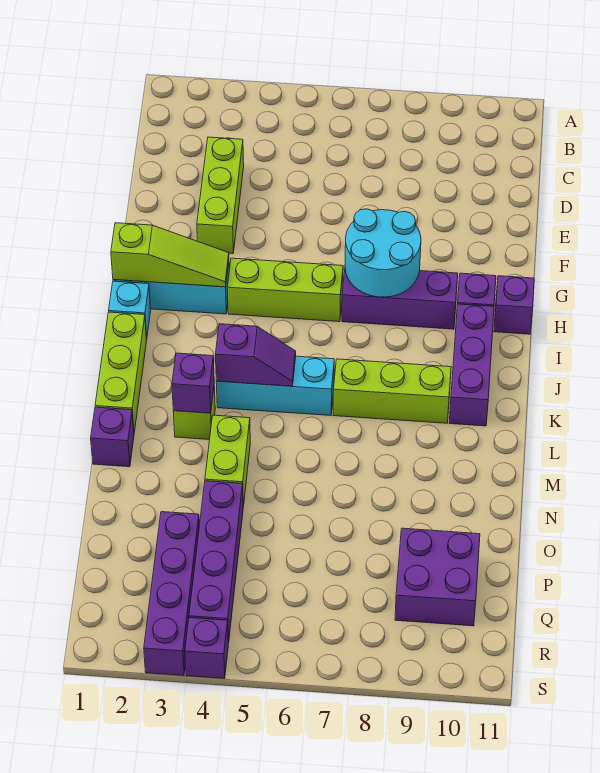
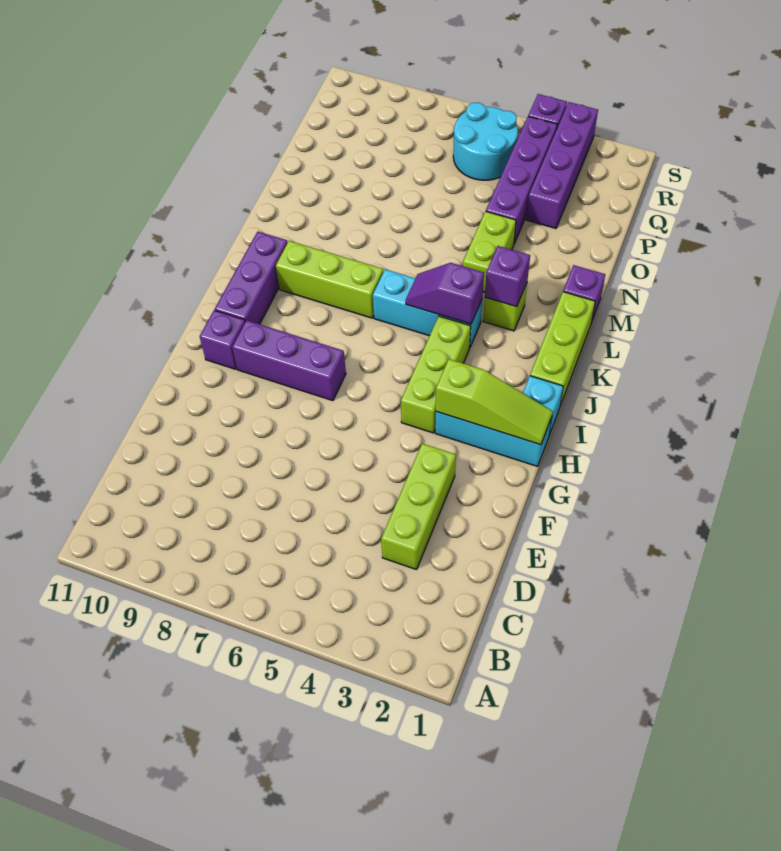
cyan 2x2 round brick [345,209,421,297] -> cyan 2x2 round brick moved to [453,103,518,180]
lime 1x3 slope [111,223,229,287] -> lime 1x3 slope turned to [436,359,553,445]
lime 1x3 brick [227,258,343,322] -> lime 1x3 brick turned to [401,316,471,433]
purple 1x1 brick [494,276,534,334] -> none
purple 2x2 brick [395,528,480,626] -> none

